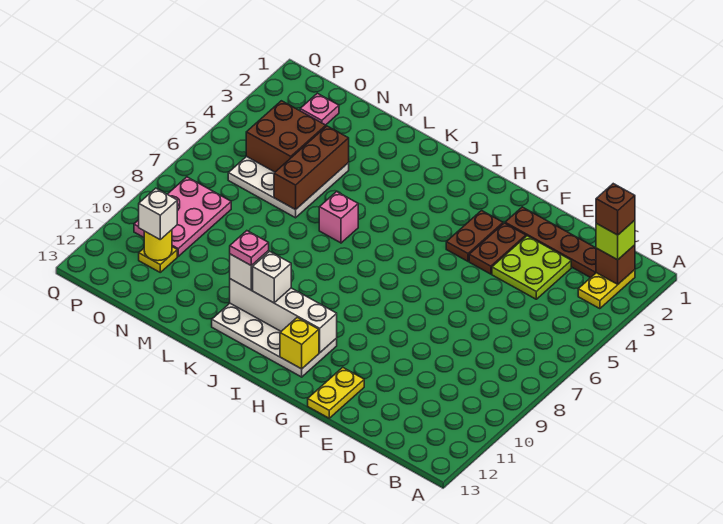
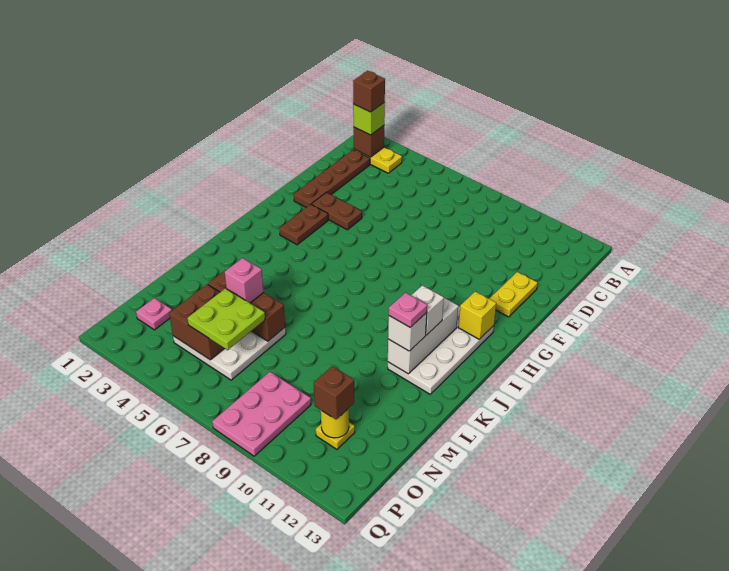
lime 2x2 plate [492,236,571,299] -> lime 2x2 plate moved to [187,288,265,350]
yellow 1x2 plate [308,367,364,418] -> yellow 1x2 plate turned to [489,272,538,317]
brown 1x2 plate [446,211,503,261] -> brown 1x2 plate turned to [279,204,328,245]
white 1x4 brick [230,279,337,353] -> white 1x3 brick [388,298,458,374]
pink 1x1 brick [319,192,358,243] -> pink 1x1 brick moved to [225,258,264,303]
pink 2x3 plate [134,177,231,256] -> pink 2x3 plate turned to [212,372,311,456]
white 1x1 brick [139,188,177,239] -> brown 1x1 brick [314,366,354,419]

